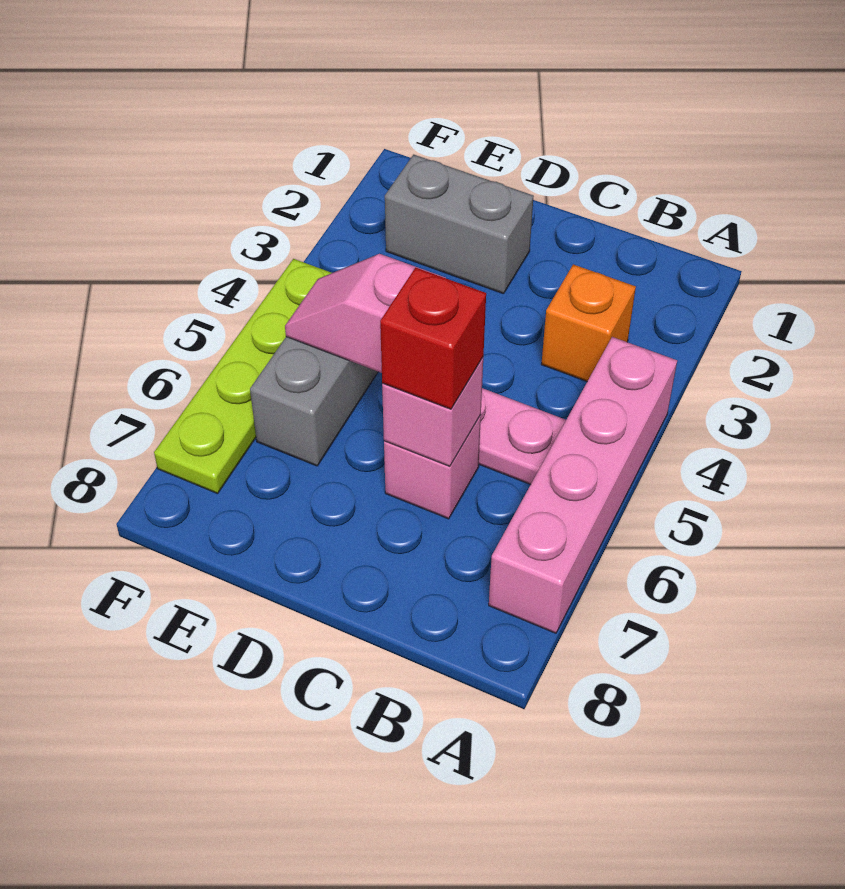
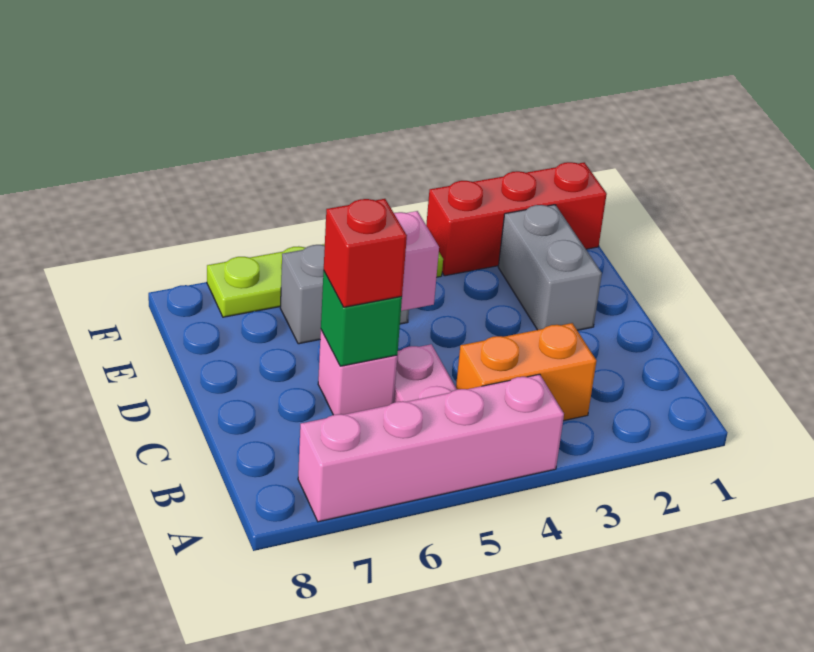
orange 1x1 brick [541,264,636,381] -> orange 1x2 brick [456,323,596,421]
pink 1x1 brick [382,358,483,466] -> green 1x1 brick [321,271,402,366]
none -> red 1x3 brick [426,162,607,276]

